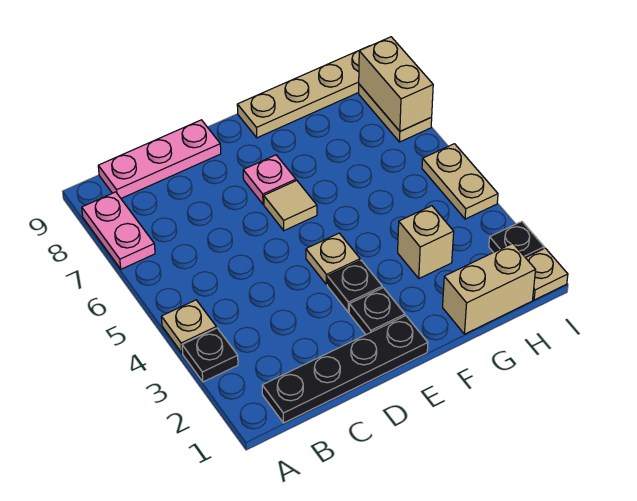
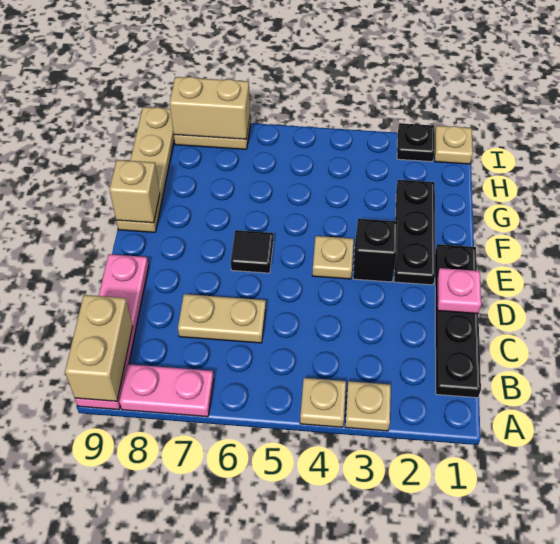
black 1x1 plate [182,328,238,382] -> tan 1x1 plate [345,381,391,431]
pink 1x3 plate [98,120,221,198] -> pink 1x4 plate [75,254,149,410]
black 1x1 plate [349,288,405,335] -> black 1x3 plate [394,180,435,285]
black 1x1 plate [327,260,382,312] -> black 1x1 brick [353,219,398,282]
tan 1x1 tile [264,181,317,231] -> black 1x1 tile [231,230,273,273]
pink 1x1 plate [243,155,296,204] -> pink 1x1 plate moved to [437,268,481,314]
tan 1x2 brick [443,243,535,334] -> tan 1x2 brick moved to [65,295,133,401]
tan 1x1 brick [398,206,454,278] -> tan 1x1 brick moved to [109,160,160,223]
tan 1x2 plate [422,144,498,219] -> tan 1x2 plate moved to [178,294,266,343]

